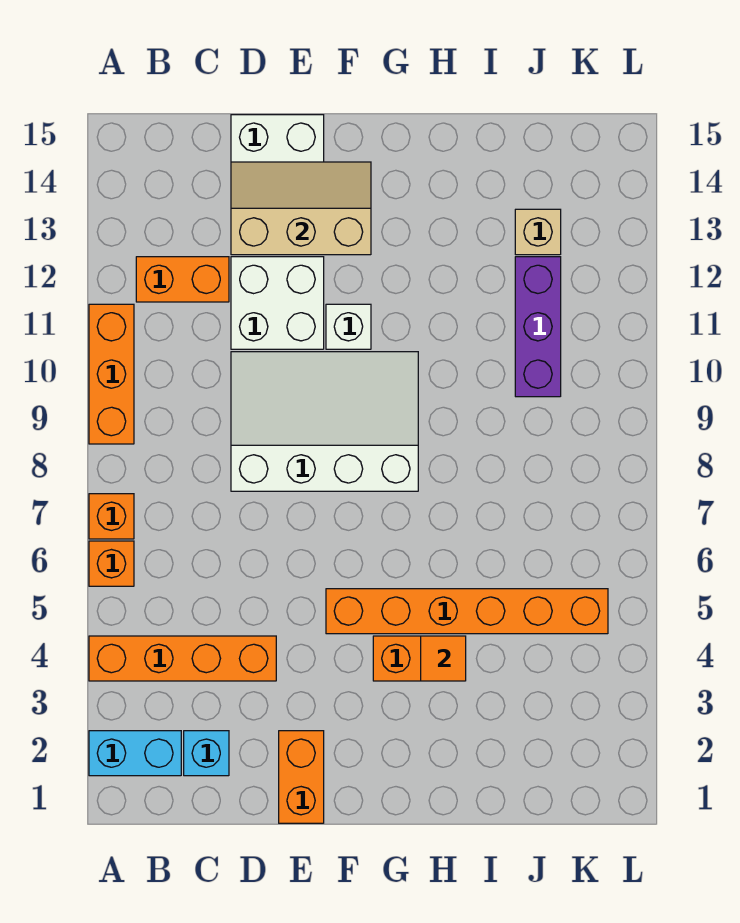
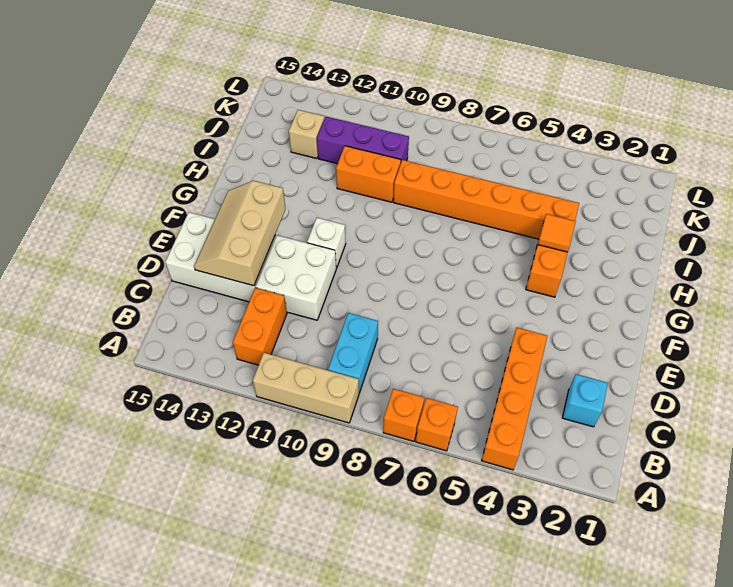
cyan 1x2 brick [89,731,181,776] -> cyan 1x2 brick moved to [328,313,378,393]
orange 1x3 brick [89,304,134,444] -> tan 1x3 brick [253,353,359,423]
white 3x4 slope [231,352,418,491] -> none
orange 1x2 brick [279,731,324,823] -> orange 1x2 brick moved to [336,146,401,202]
orange 1x6 brick [326,589,608,634] -> orange 1x6 brick turned to [393,160,579,239]

